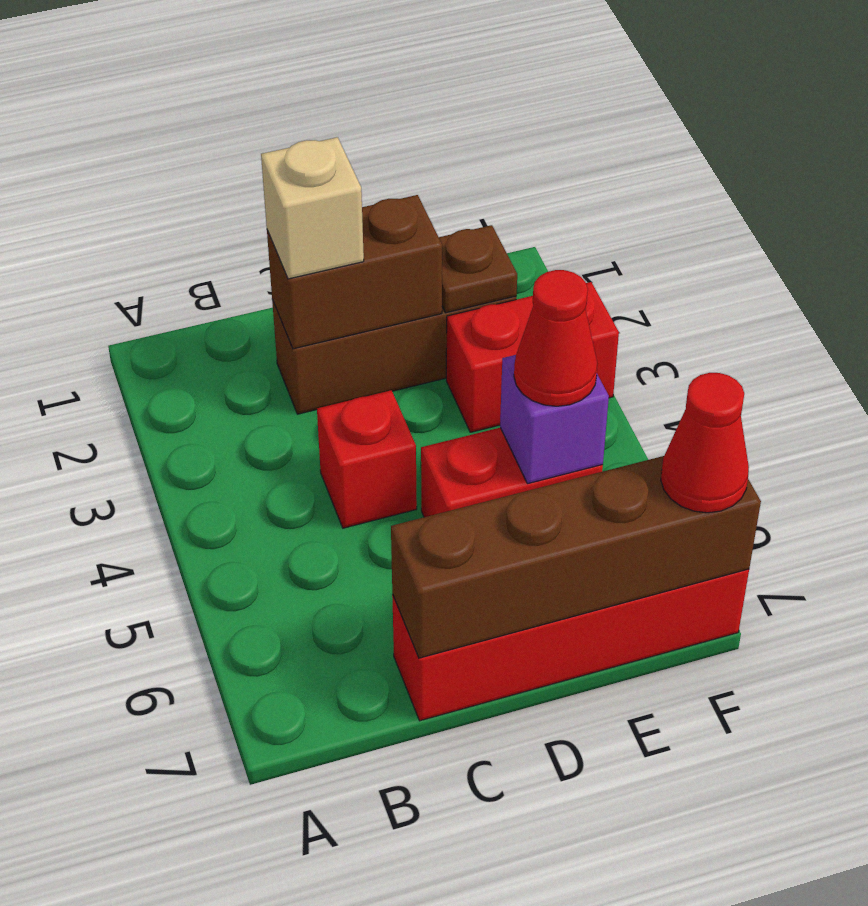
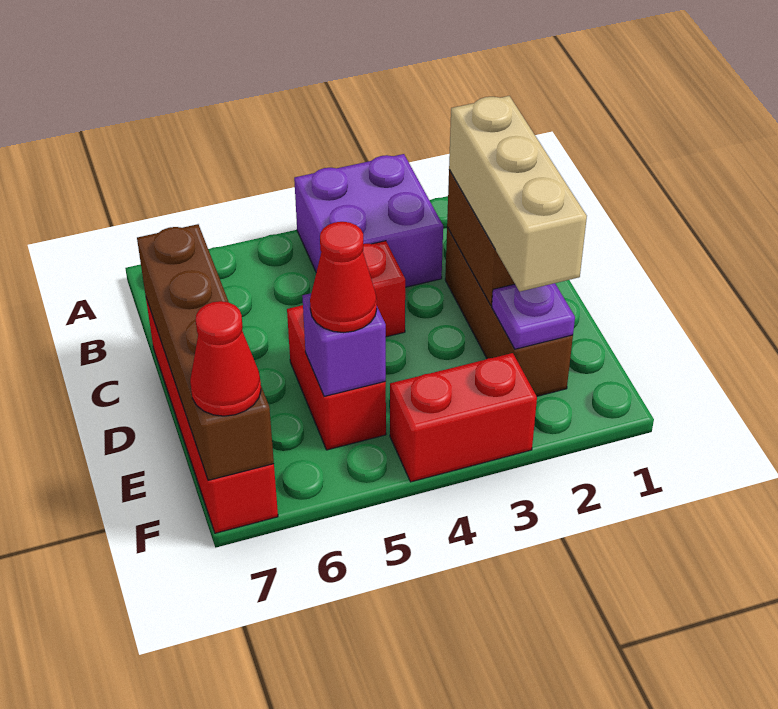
none -> purple 2x2 brick [294,154,443,287]
tan 1x1 brick [261,137,364,279] -> tan 1x3 brick [449,96,587,292]
brown 1x1 plate [439,225,517,313] -> purple 1x1 plate [492,283,575,349]
red 1x2 brick [446,282,619,432] -> red 1x2 brick turned to [390,353,537,482]

